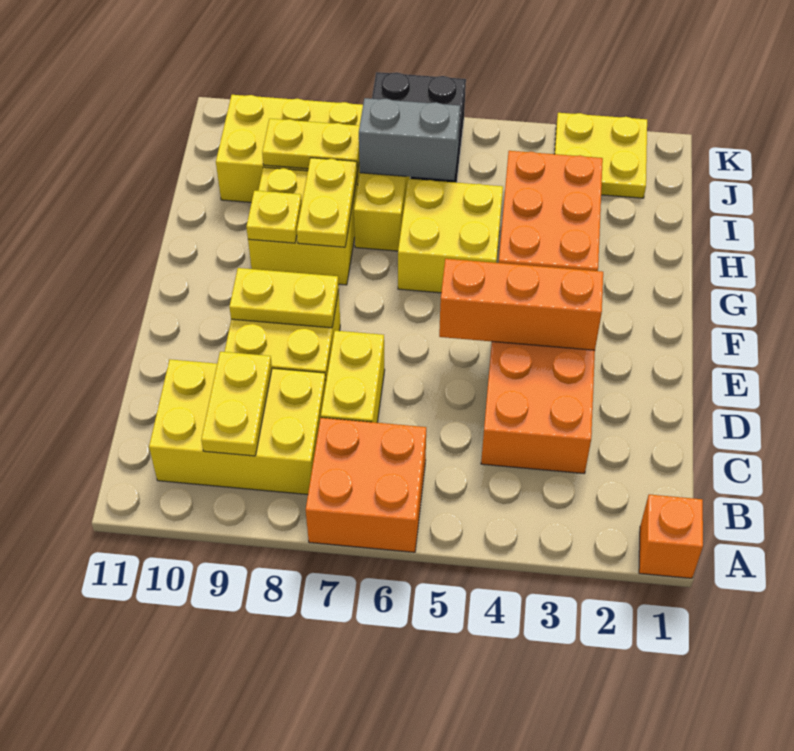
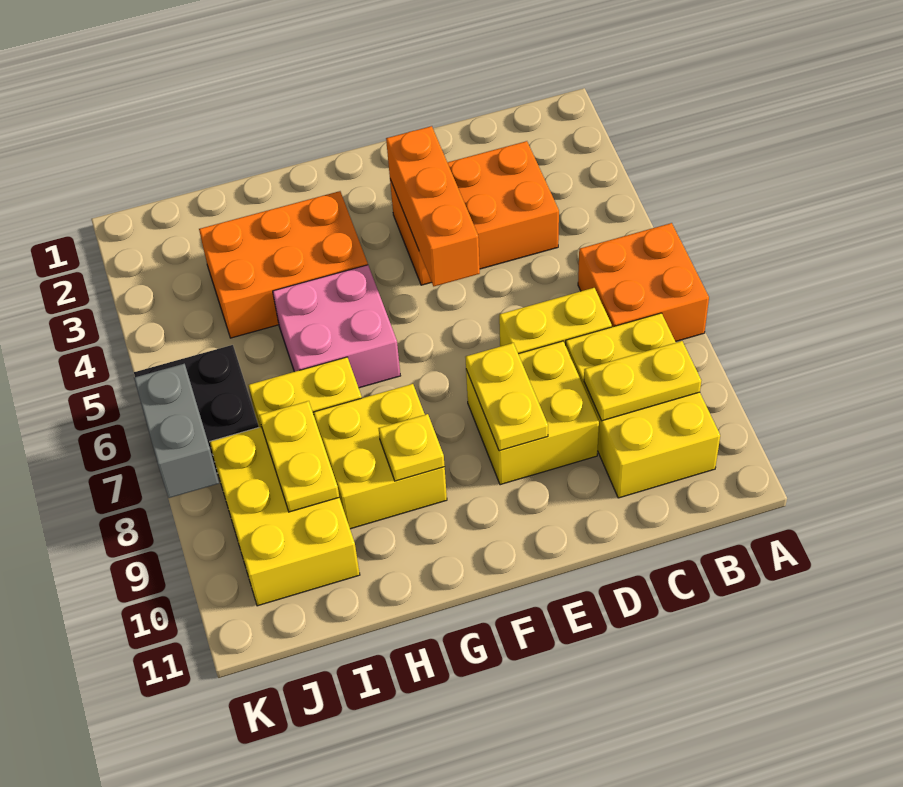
orange 1x1 brick [639,494,703,578] -> none
yellow 2x2 brick [398,179,503,293] -> pink 2x2 brick [273,265,400,388]
yellow 1x2 plate [297,158,357,247] -> none
grey 1x2 brick [359,98,460,180] -> grey 1x2 brick moved to [134,364,219,498]
yellow 2x2 plate [555,113,647,198] -> none

